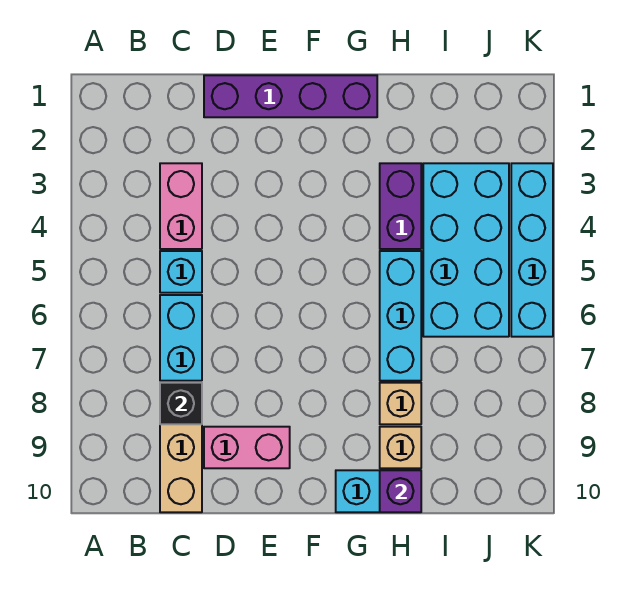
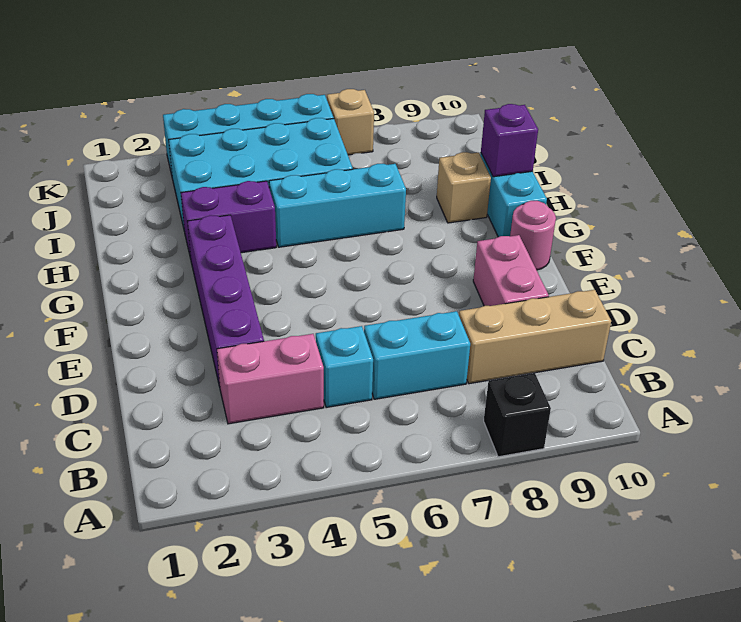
black 1x1 brick [160,383,202,424] -> black 1x1 brick moved to [484,373,551,457]
purple 1x4 brick [204,75,377,117] -> purple 1x4 brick moved to [187,215,264,387]
none -> pink 1x1 round brick [510,201,556,270]
tan 1x1 brick [380,383,421,424] -> tan 1x1 brick moved to [327,89,374,155]

